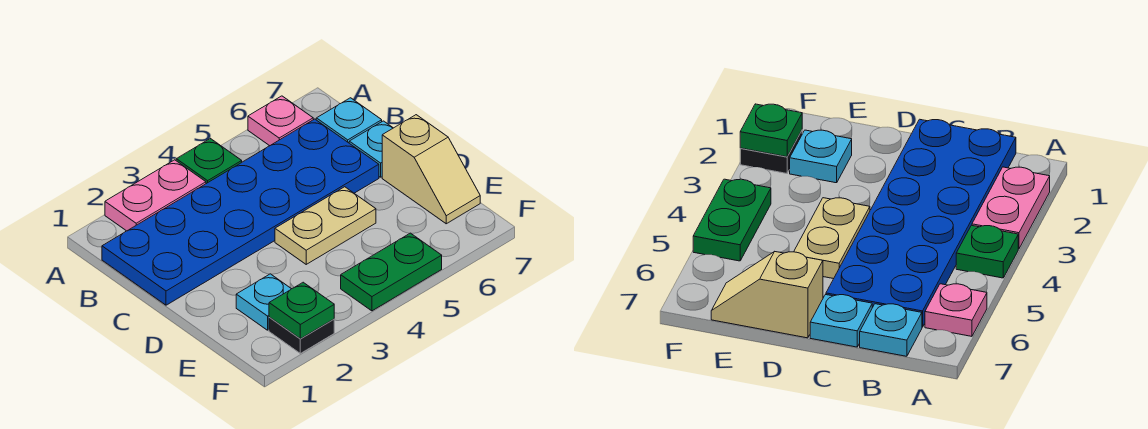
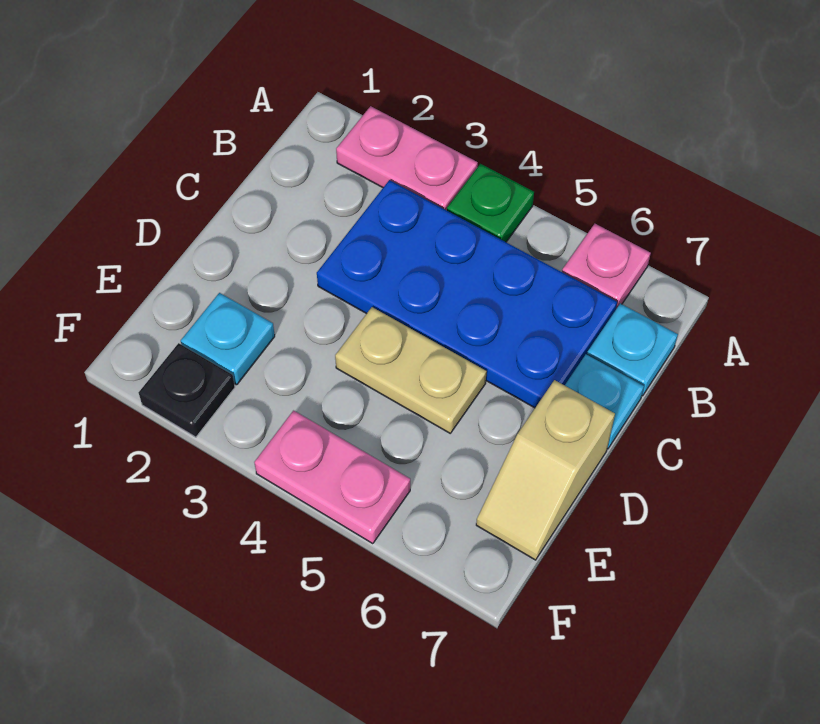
blue 2x6 plate [102,119,379,305] -> blue 2x4 plate [317,180,617,408]
green 1x1 plate [269,282,334,339] -> none
green 1x2 plate [341,233,442,311] -> pink 1x2 plate [254,411,410,544]

